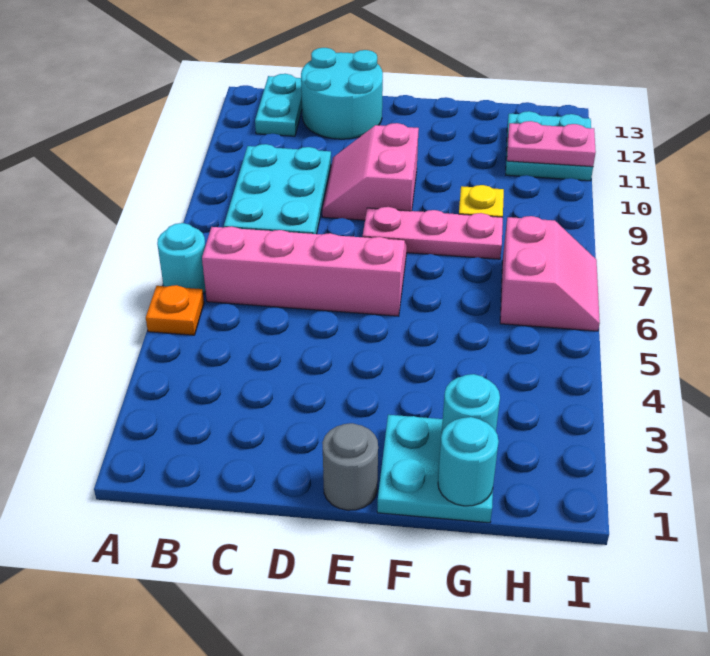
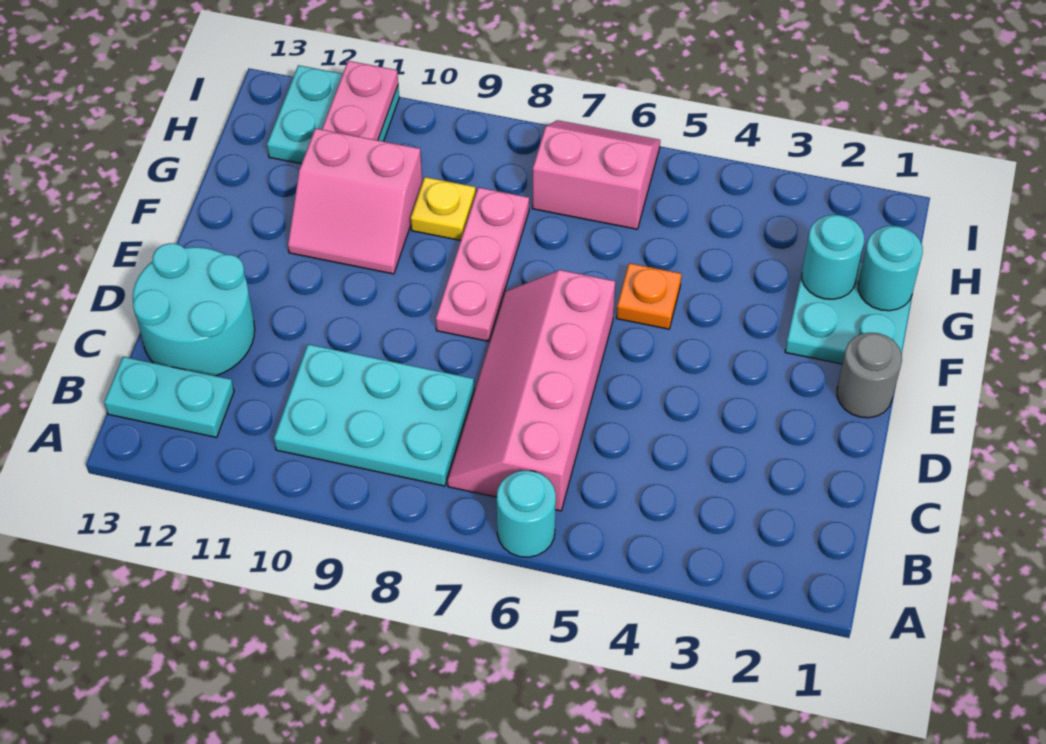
orange 1x1 plate [146,285,204,335] -> orange 1x1 plate moved to [616,263,682,329]
pink 2x2 slope [322,123,419,220] -> pink 2x2 slope moved to [288,128,422,274]

